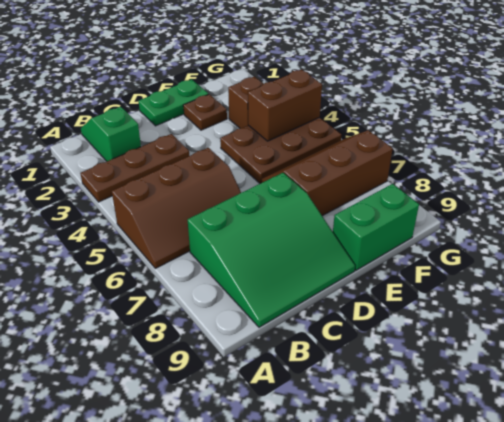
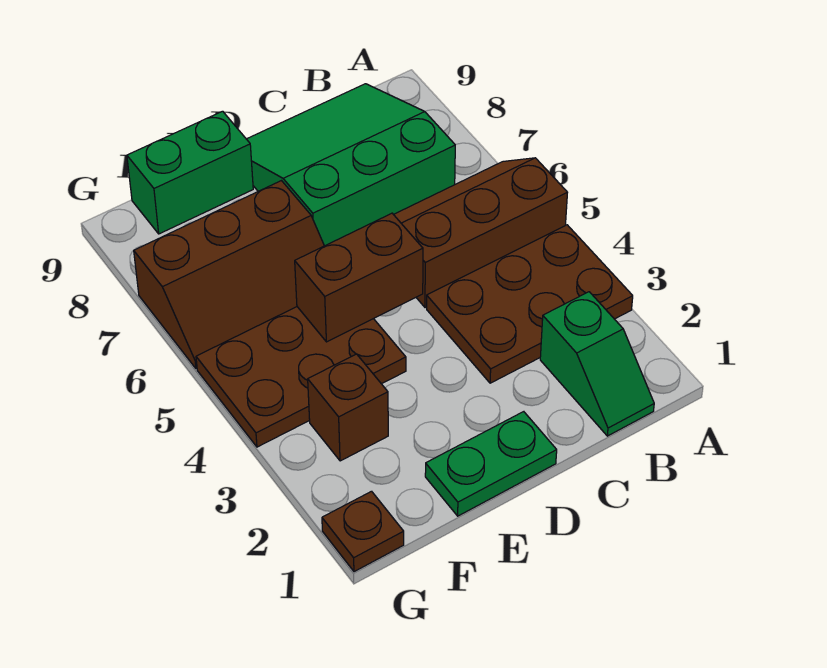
brown 1x3 plate [80,134,189,202] -> brown 2x3 plate [427,225,633,383]
brown 1x1 plate [183,94,227,130] -> brown 1x1 plate moved to [322,491,404,572]
brown 1x2 brick [248,69,322,141] -> brown 1x2 brick moved to [295,213,423,342]

